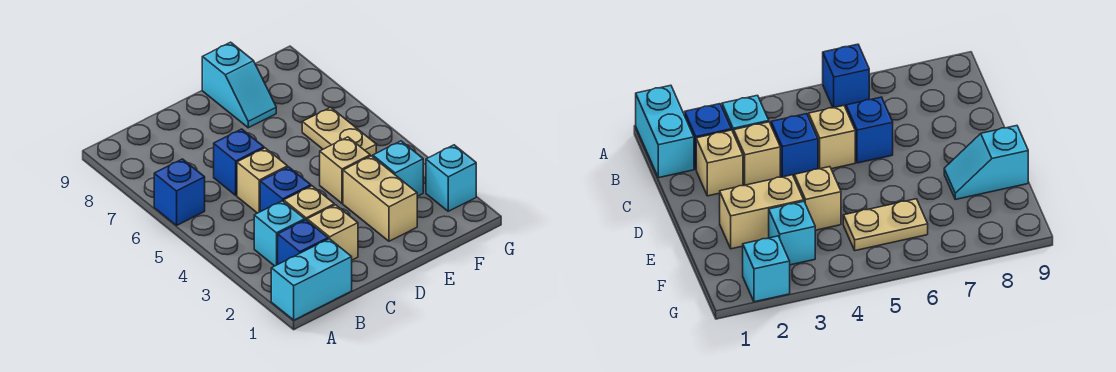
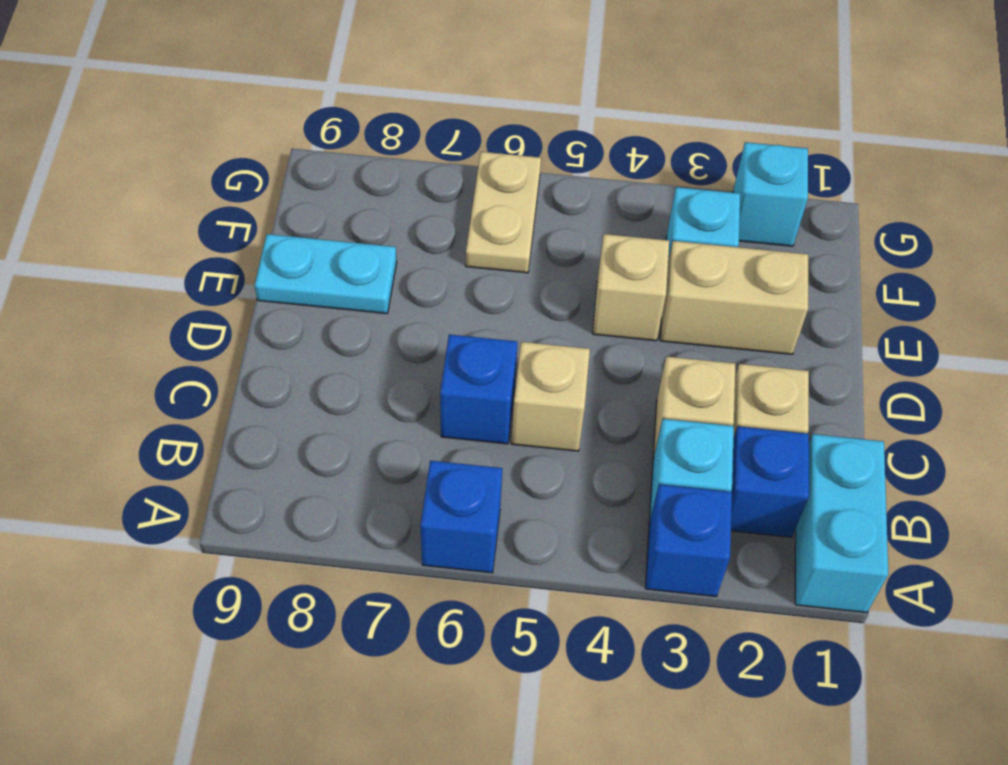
blue 1x1 brick [260,167,311,212] -> blue 1x1 brick moved to [645,484,732,597]
cyan 1x2 slope [202,42,276,128] -> cyan 1x2 plate [255,234,397,314]
tan 1x2 plate [302,107,376,157] -> tan 1x2 plate turned to [466,152,541,273]

